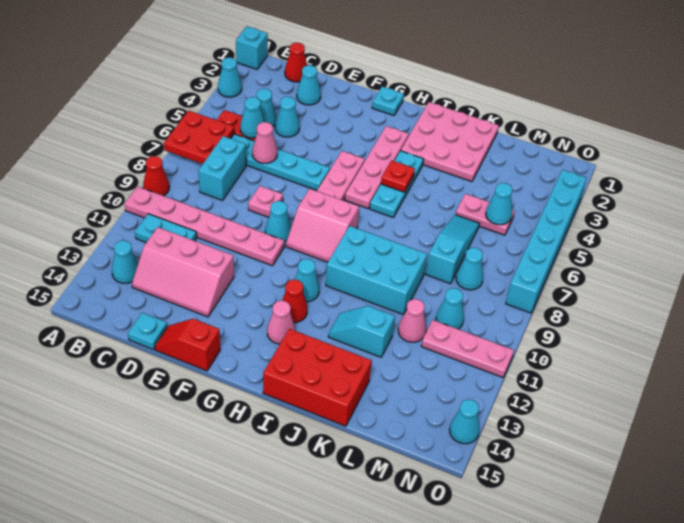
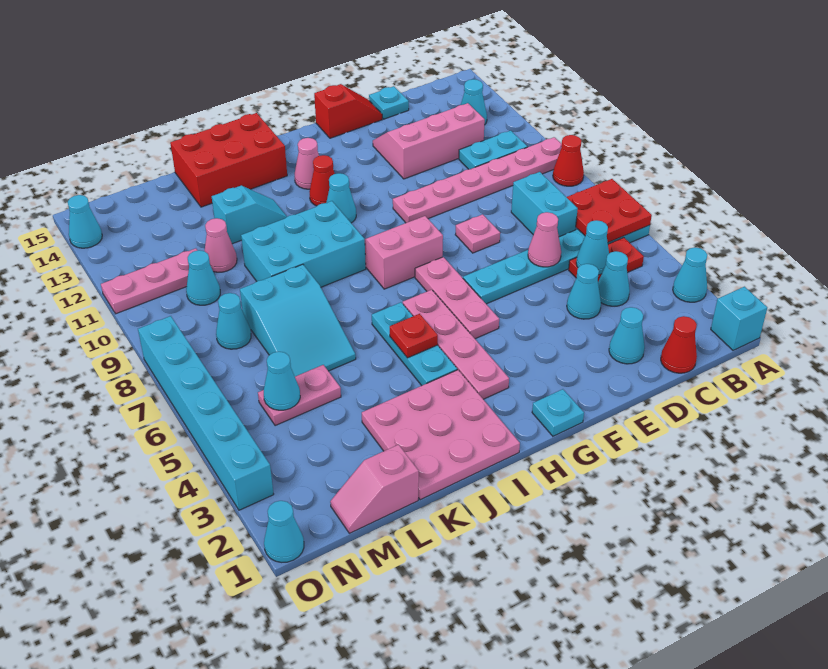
cyan 1x1 cone [265,201,291,242] -> cyan 1x1 cone moved to [264,501,304,562]
none -> pink 1x2 slope [330,445,419,533]
cyan 1x3 slope [426,215,479,284] -> cyan 2x3 slope [240,264,356,376]

